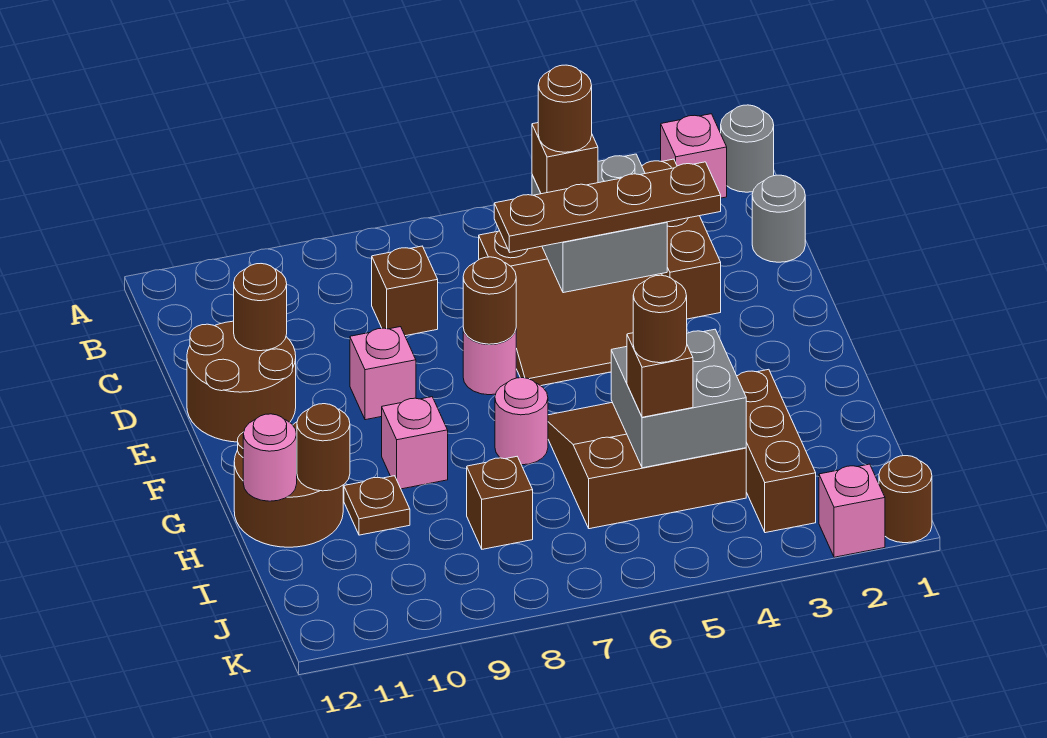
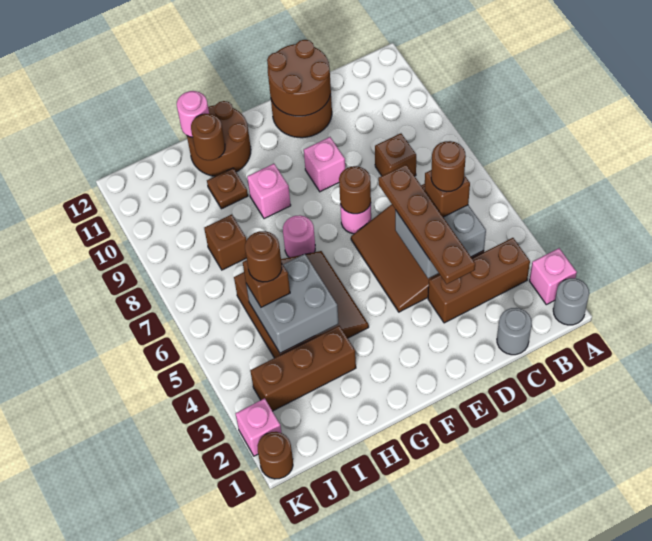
brown 1x1 round brick [234,264,287,351] -> brown 2x2 round brick [267,40,331,116]

